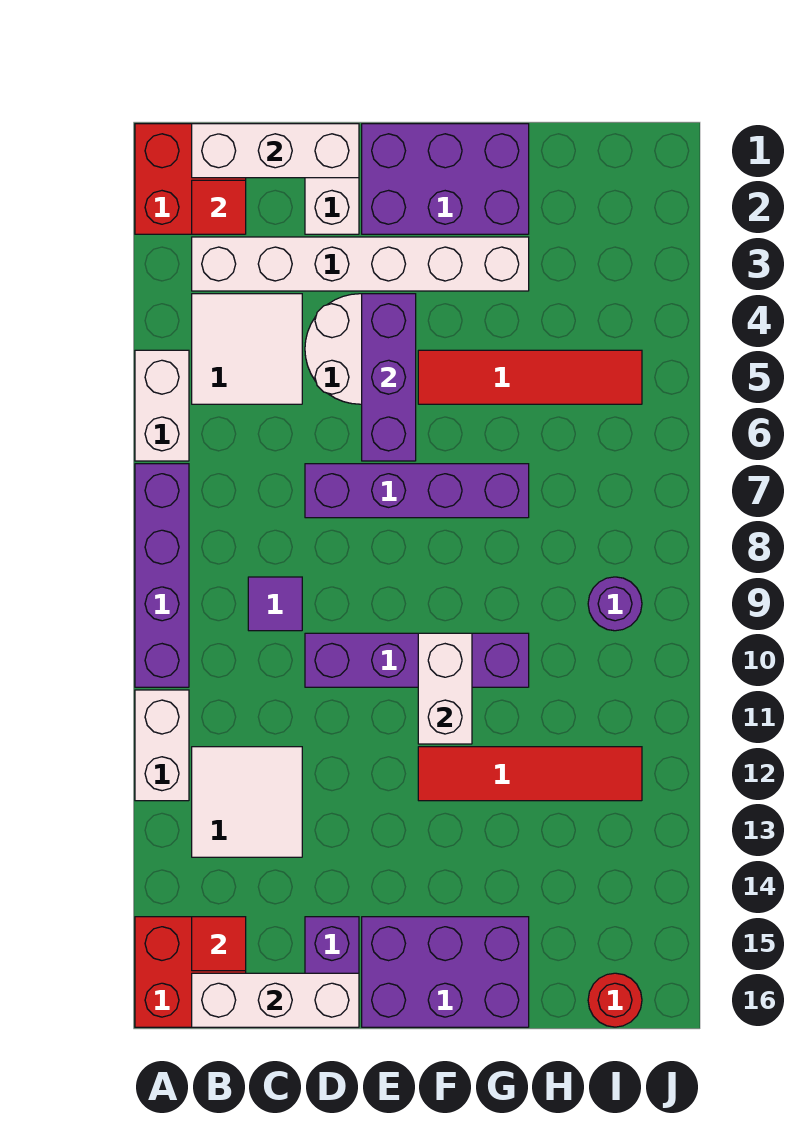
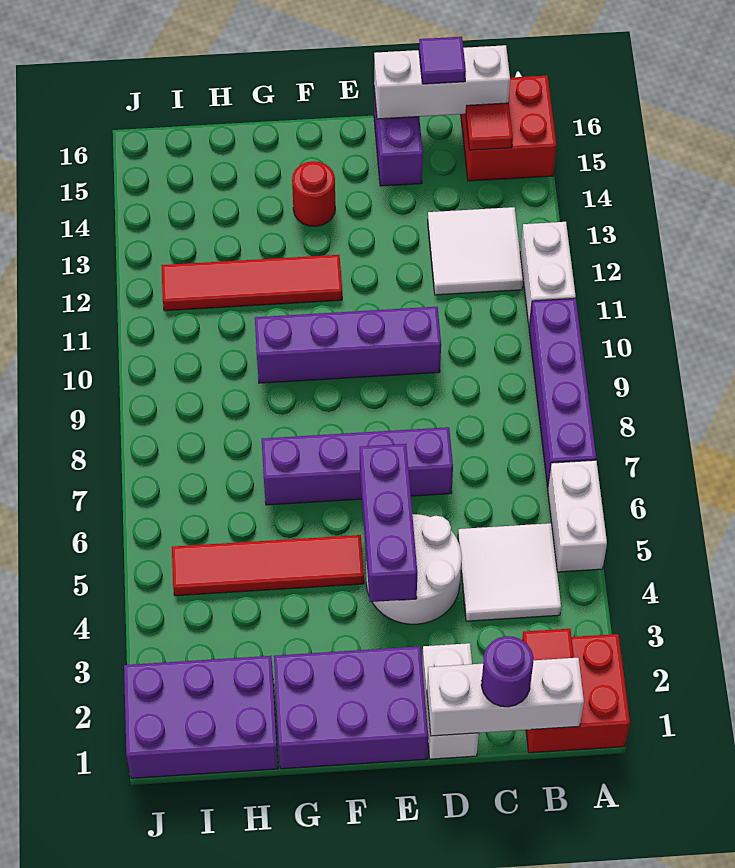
white 1x6 brick [192,237,529,291] -> none
purple 1x1 tile [248,577,302,631] -> purple 1x1 tile moved to [419,37,466,84]
purple 2x3 brick [362,917,529,1027] -> purple 2x3 brick moved to [124,656,278,778]
white 1x2 brick [418,633,472,744] -> none
purple 1x1 round brick [588,577,642,631] -> purple 1x1 round brick moved to [481,636,534,707]
red 1x1 round brick [588,973,642,1027] -> red 1x1 round brick moved to [292,161,335,226]

